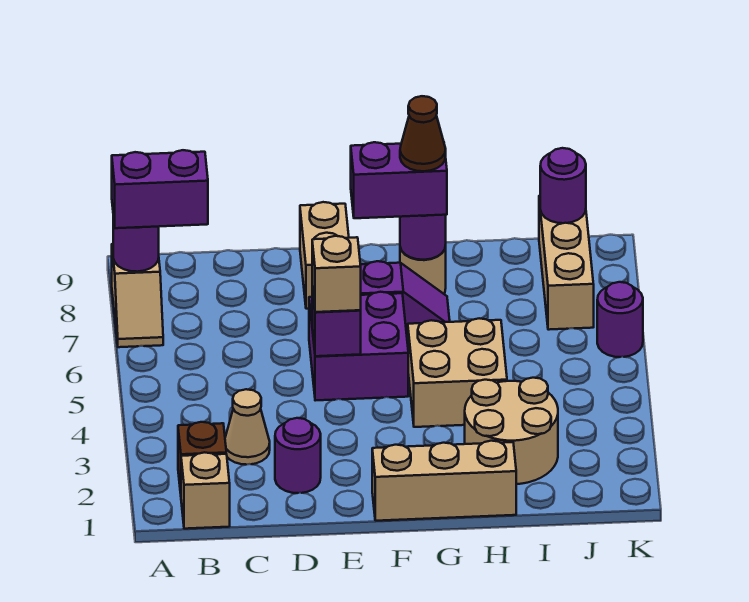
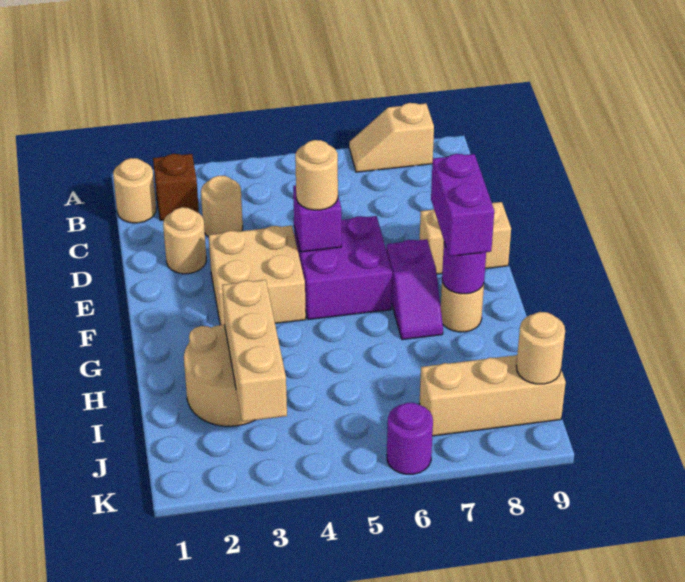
purple 1x1 round brick [113,216,159,272] -> none
purple 1x2 brick [112,150,208,228] -> none
tan 1x1 brick [181,452,230,529] -> tan 1x1 round brick [113,158,156,223]
tan 1x1 cone [225,389,270,465] -> tan 1x1 round brick [201,176,243,237]
purple 1x1 round brick [275,418,321,493] -> tan 1x1 round brick [163,207,206,274]
tan 1x1 brick [312,236,361,312] -> tan 1x1 round brick [295,140,338,210]
tan 1x3 brick [372,441,516,521] -> tan 1x3 brick moved to [222,280,287,422]
tan 2x2 brick [408,318,507,427] -> tan 2x2 brick moved to [209,226,306,325]
brown 1x1 cone [400,96,446,171] -> none
purple 1x1 round brick [540,148,586,223] -> tan 1x1 round brick [516,312,565,384]

